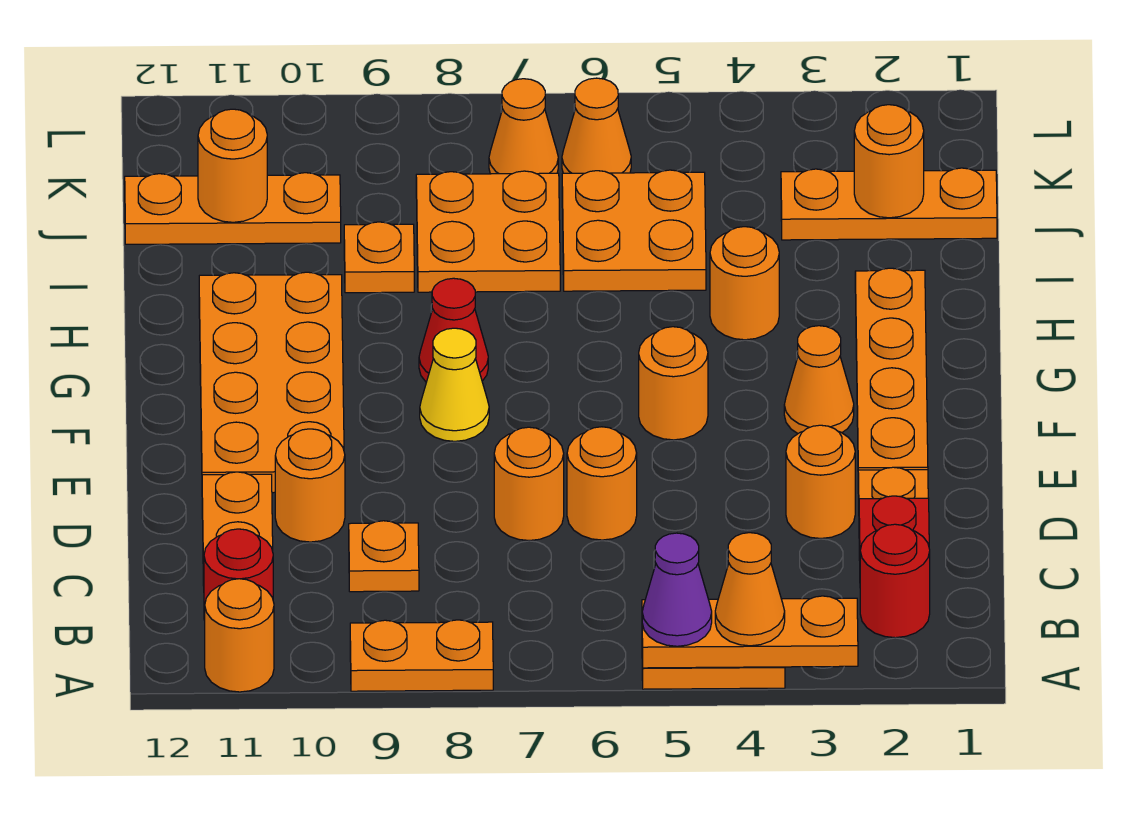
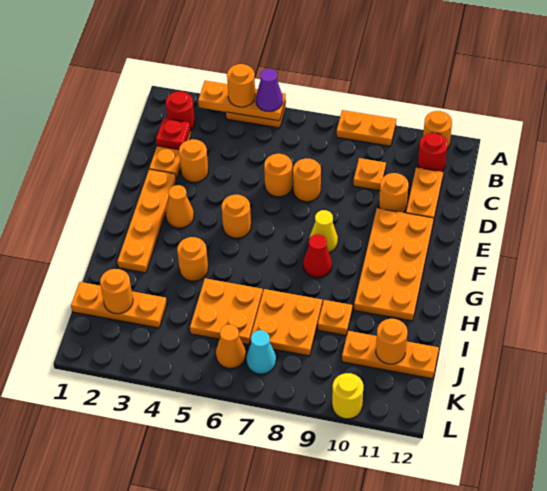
orange 1x1 cone [715,533,785,646] -> orange 1x1 round brick [227,64,255,107]
orange 1x1 cone [489,79,558,174] -> cyan 1x1 cone [246,330,276,374]
none -> yellow 1x1 round brick [332,373,363,419]

